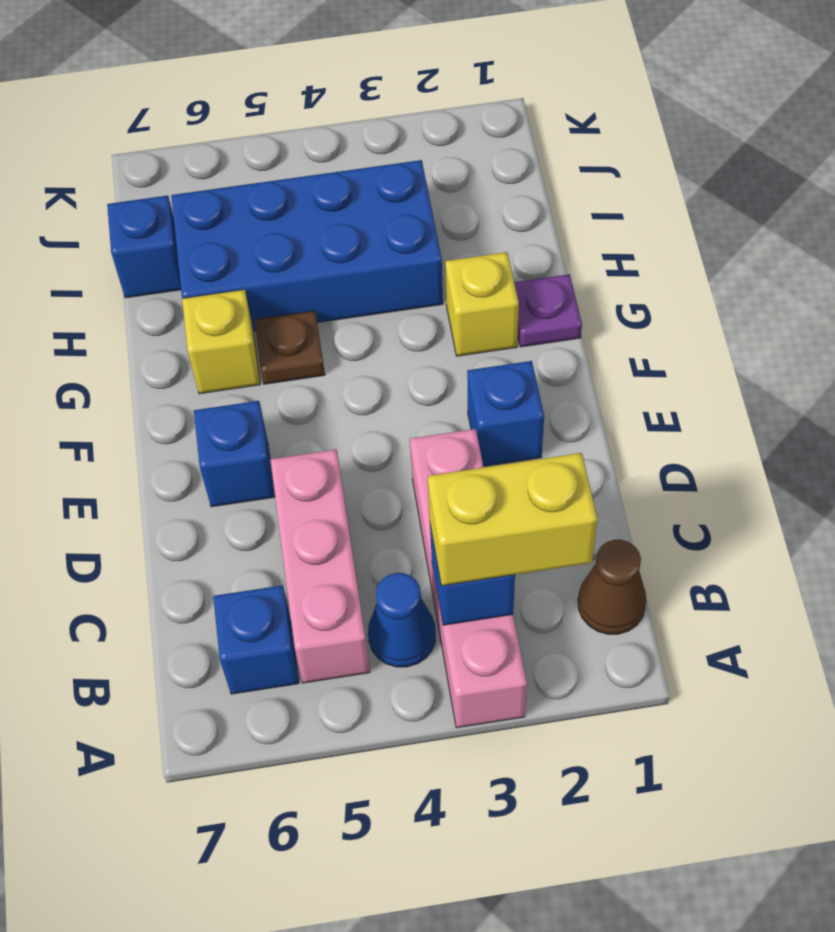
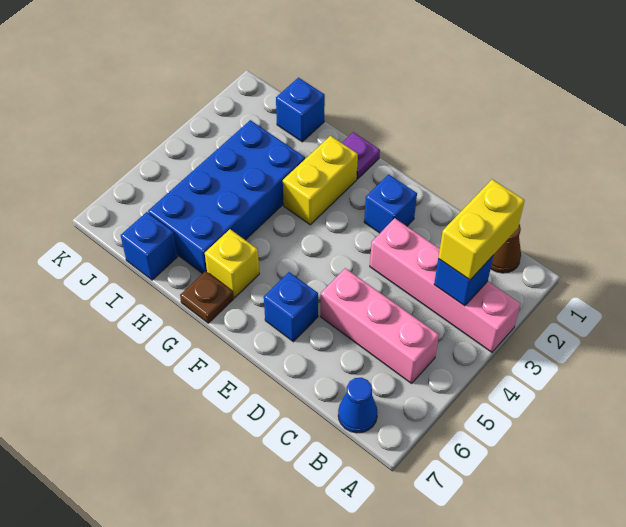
blue 1x1 cone [368,573,436,667] -> blue 1x1 cone moved to [338,378,378,433]
blue 1x1 brick [213,585,299,694] -> blue 1x1 brick moved to [276,78,325,142]
yellow 1x1 brick [445,252,519,356] -> yellow 1x2 brick [283,136,358,225]
brown 1x1 plate [254,311,325,384] -> brown 1x1 plate moved to [180,271,234,323]

